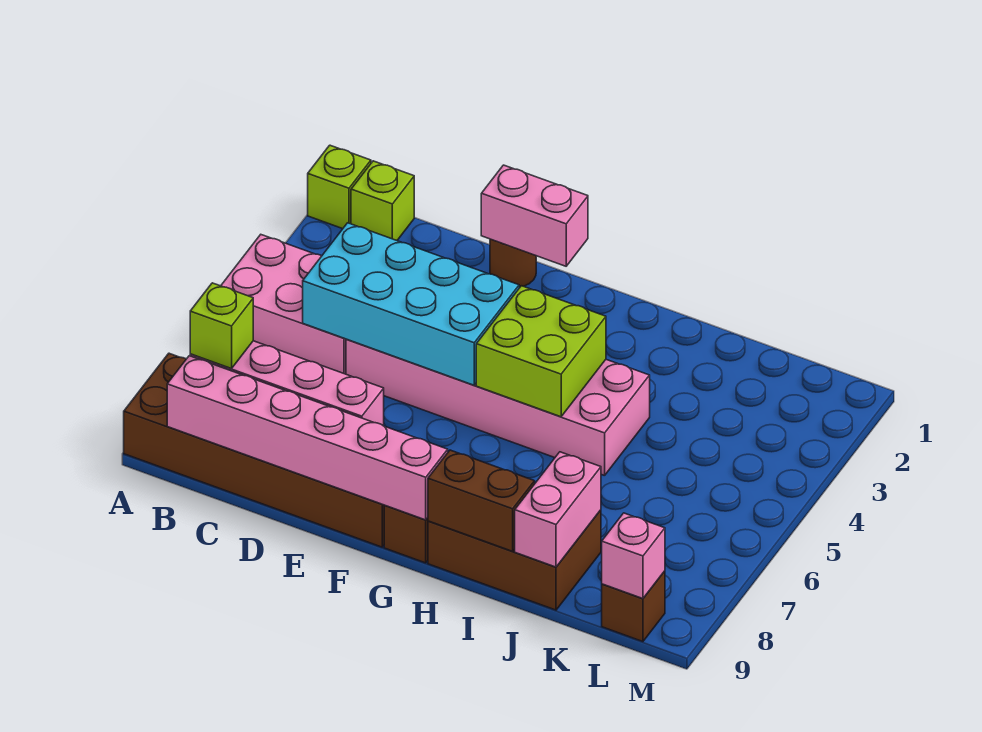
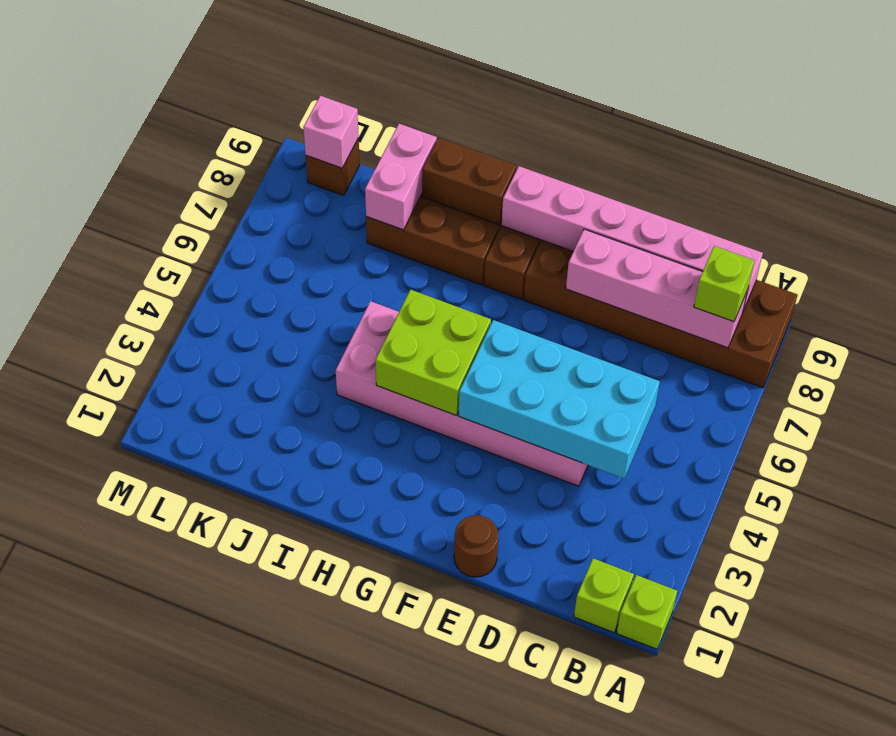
pink 2x3 brick [221,235,346,374] -> none
pink 1x2 brick [481,165,588,266] -> none

